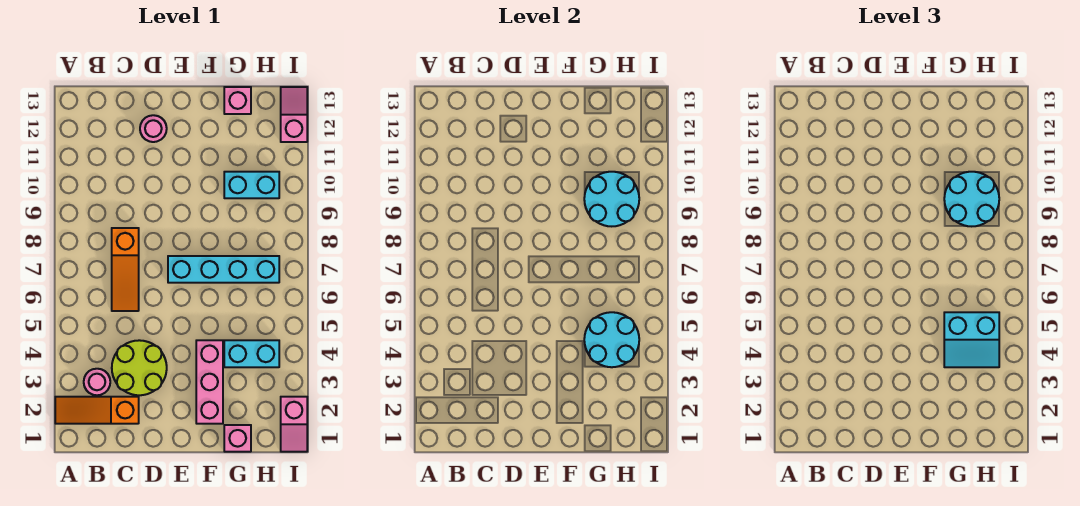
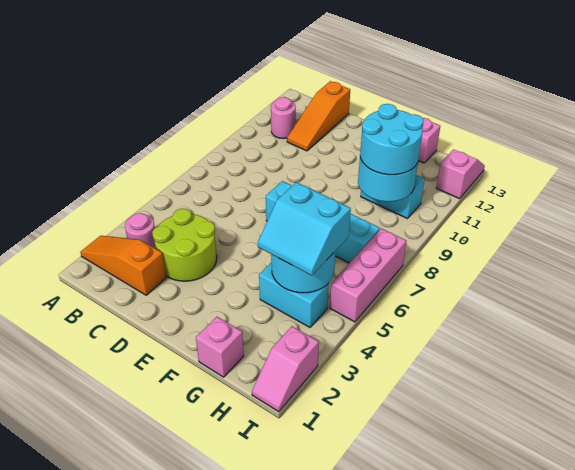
orange 1x3 slope [112,228,139,311] -> orange 1x3 slope moved to [287,81,350,151]
pink 1x1 round brick [140,115,167,142] -> pink 1x1 round brick moved to [271,97,296,139]
pink 1x3 brick [196,340,223,424] -> pink 1x3 brick moved to [330,228,406,322]

